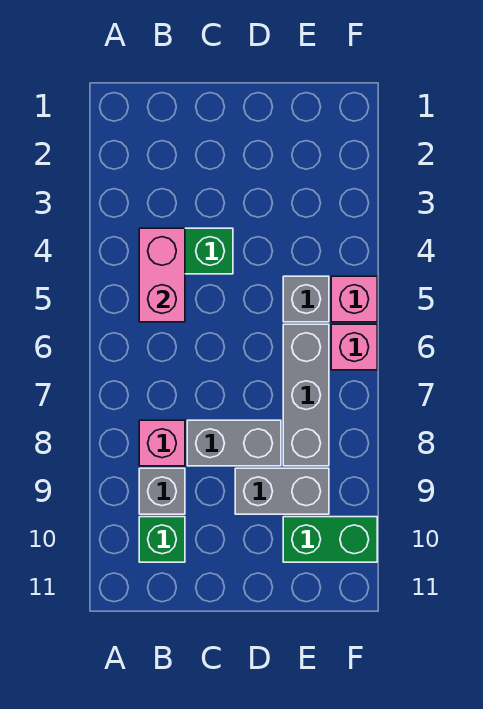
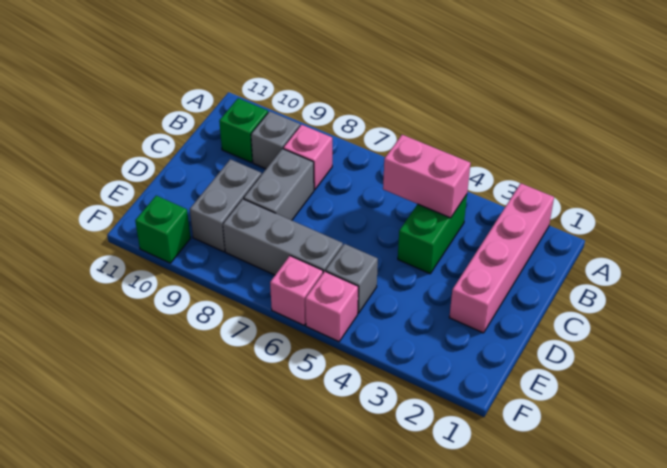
none -> pink 1x4 brick [449,184,554,333]
green 1x2 brick [283,517,377,562] -> green 1x1 brick [135,196,191,263]

